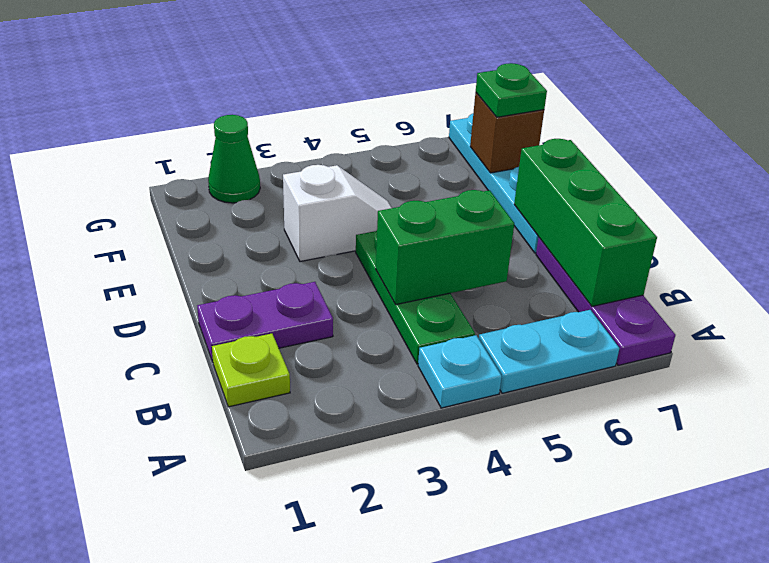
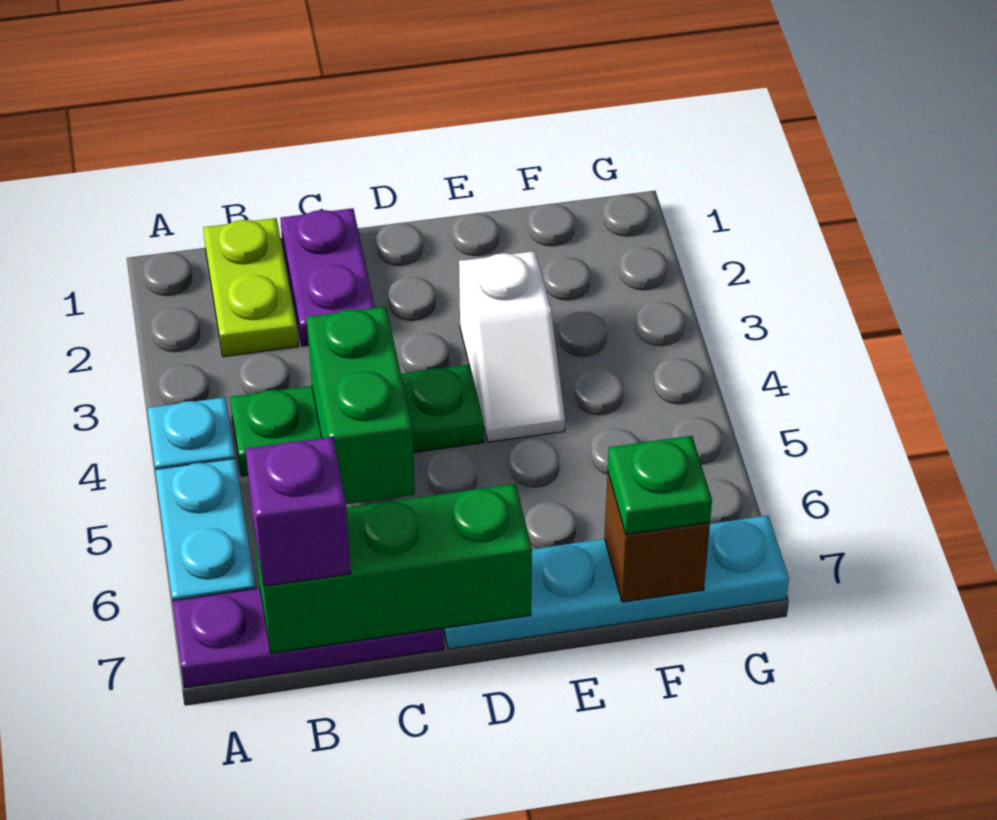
lime 1x1 plate [212,334,290,407] -> lime 1x2 plate [203,218,298,357]
none -> purple 1x1 brick [245,437,351,586]
green 1x1 cone [208,115,260,203] -> none

